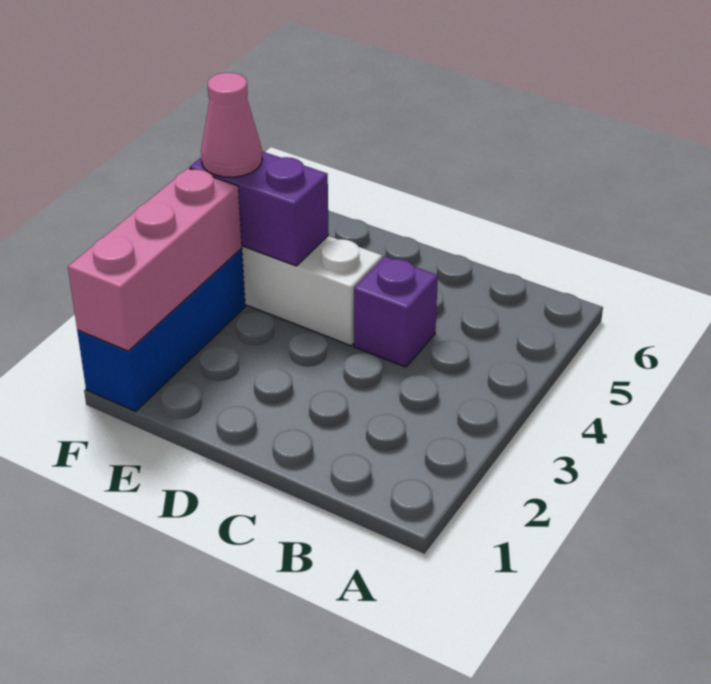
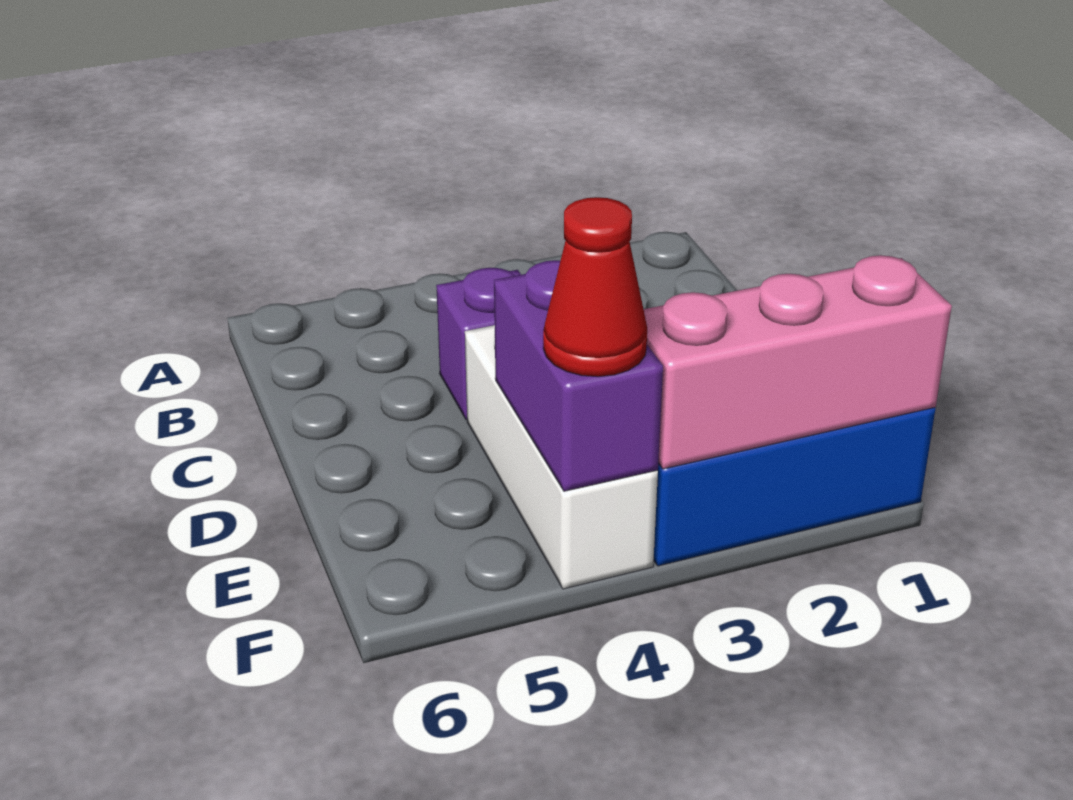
pink 1x1 cone [201,73,262,177] -> red 1x1 cone [543,197,647,377]

